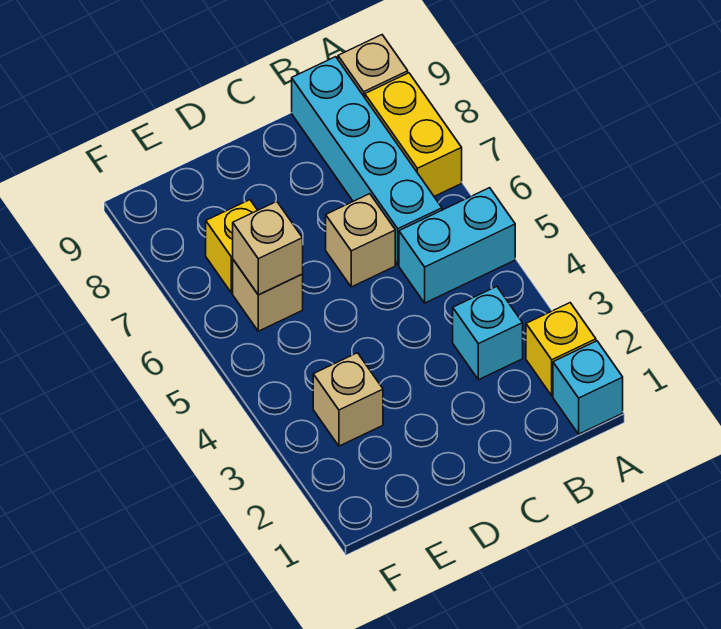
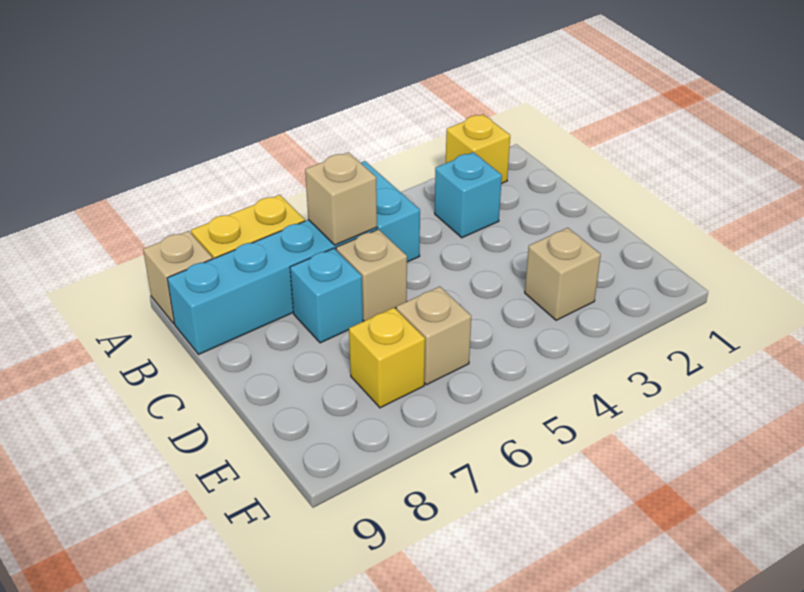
cyan 1x1 brick [553,341,623,434] -> cyan 1x1 brick moved to [290,248,363,343]
tan 1x1 brick [233,201,303,295] -> tan 1x1 brick moved to [305,152,377,245]

